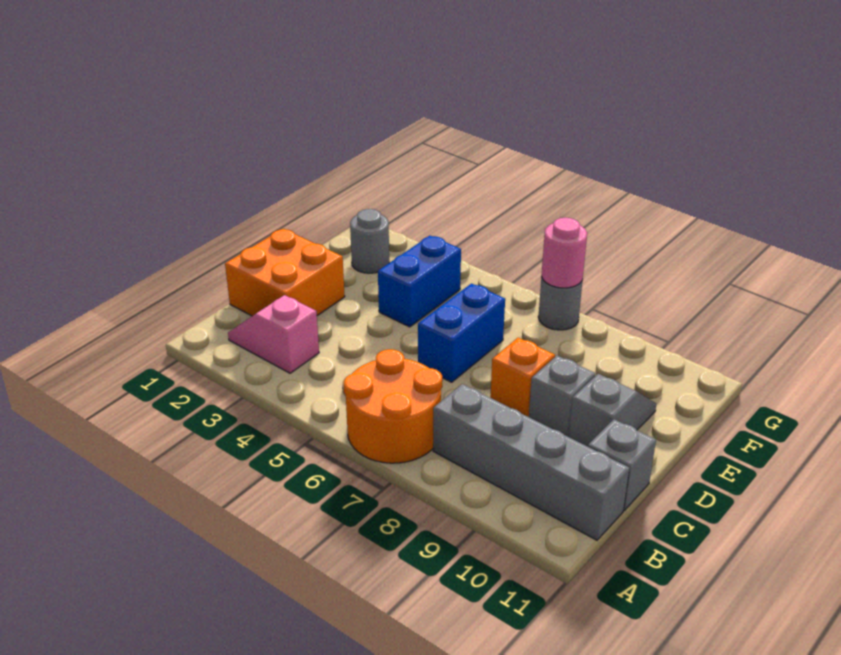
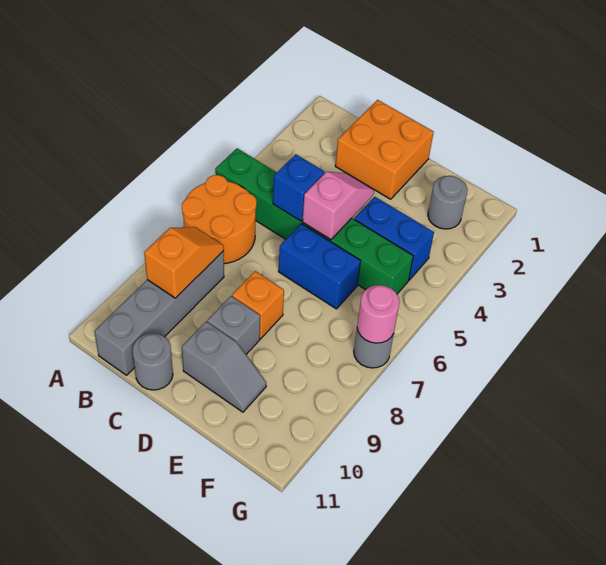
none -> green 1x6 brick [215,148,413,294]
pink 1x2 slope [228,295,319,373] -> pink 1x2 slope moved to [302,172,374,240]
none -> orange 1x2 slope [144,227,224,298]
none -> blue 1x1 brick [273,154,324,221]
grey 1x1 brick [588,419,656,510] -> grey 1x1 round brick [133,333,173,390]

